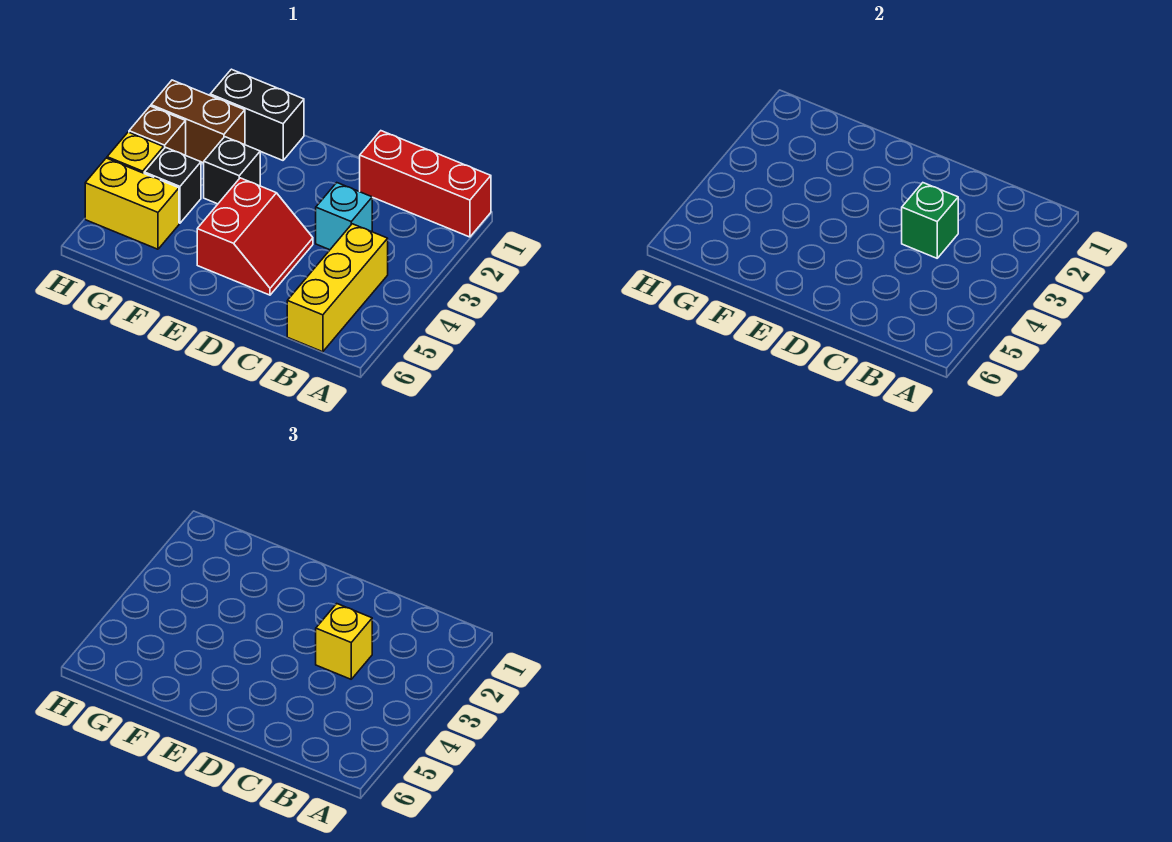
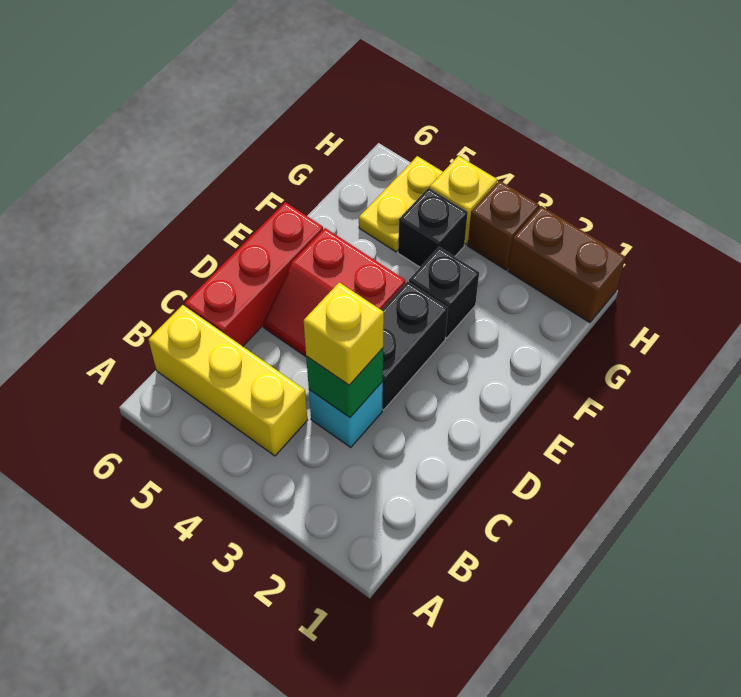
red 1x3 brick [360,131,491,237] -> red 1x3 brick moved to [185,202,323,346]
black 1x2 brick [210,69,304,160] -> black 1x2 brick moved to [382,281,448,410]
brown 1x2 brick [151,80,245,163] -> brown 1x2 brick turned to [508,206,626,323]
yellow 1x2 brick [85,158,179,249] -> yellow 1x2 plate [359,156,443,252]

